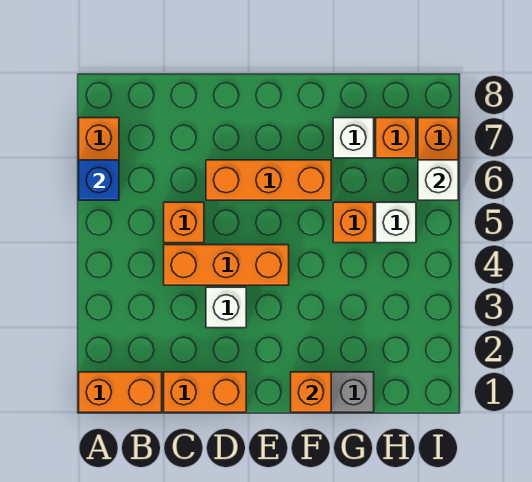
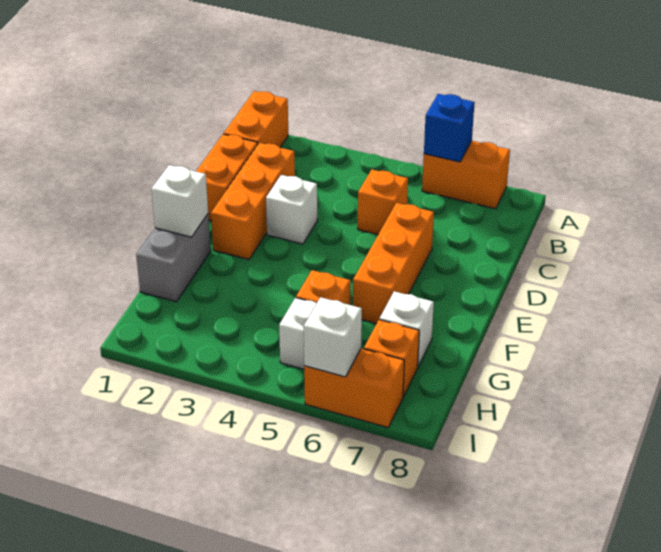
orange 1x3 brick [164,245,289,285] -> orange 1x3 brick moved to [211,143,295,259]
orange 1x1 brick [291,372,331,412] -> white 1x1 brick [151,165,208,237]

